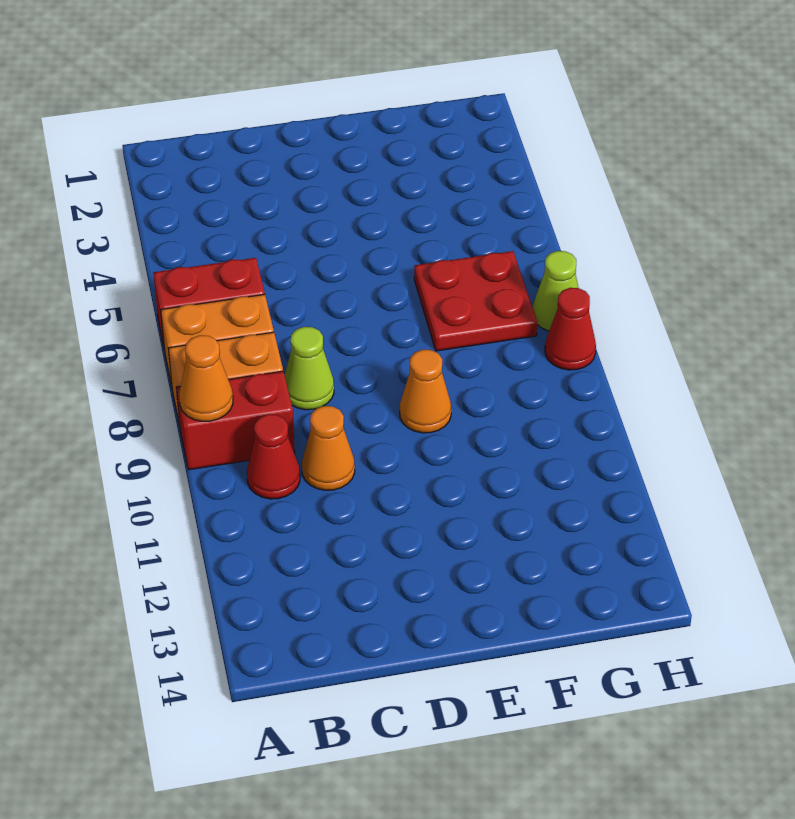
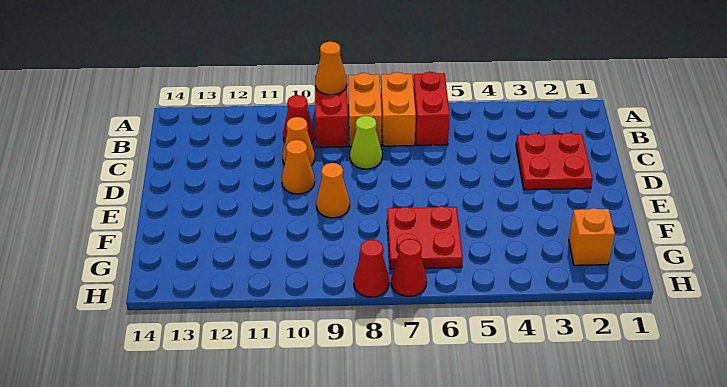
none -> red 2x2 plate [516,133,593,190]
none -> orange 1x1 cone [282,140,315,194]
none -> orange 1x1 brick [569,208,615,265]
lime 1x1 cone [533,251,578,331] -> red 1x1 cone [391,239,427,296]

